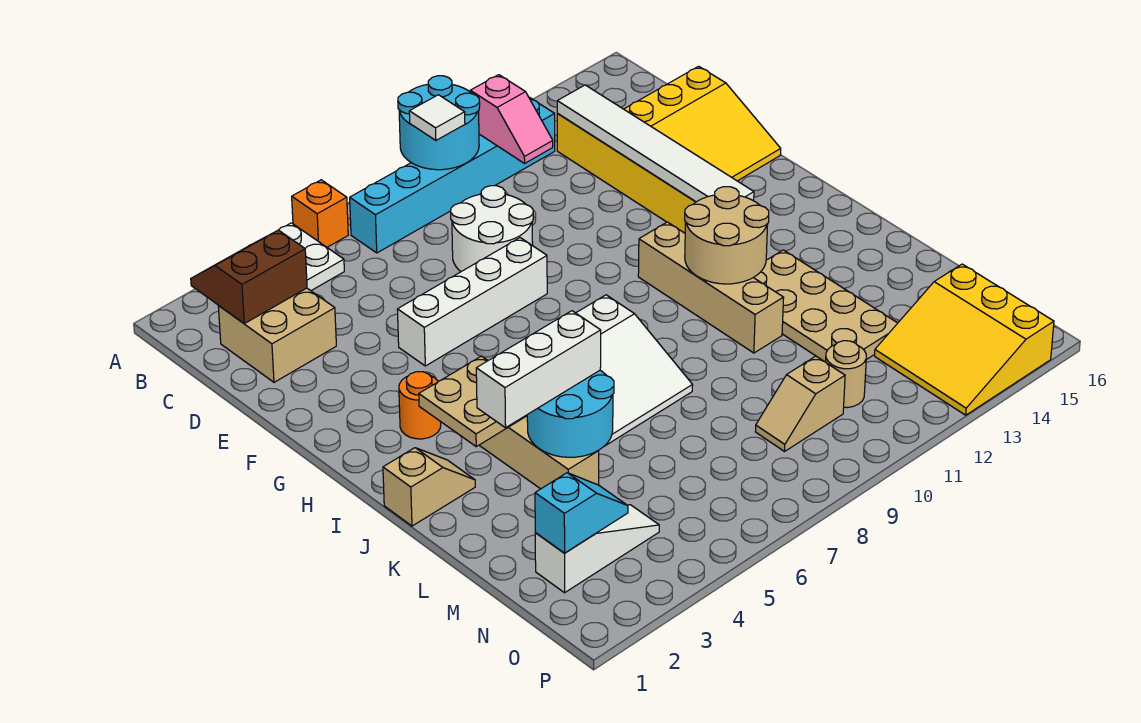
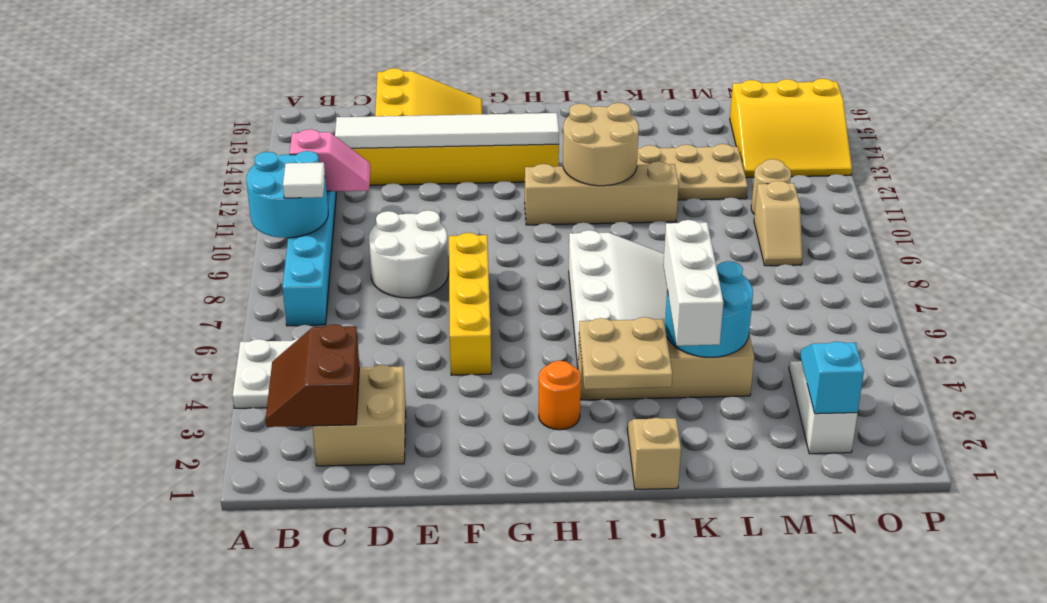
orange 1x1 brick [292,180,348,247] -> none
white 1x4 brick [397,238,547,366] -> yellow 1x4 brick [449,233,491,375]

